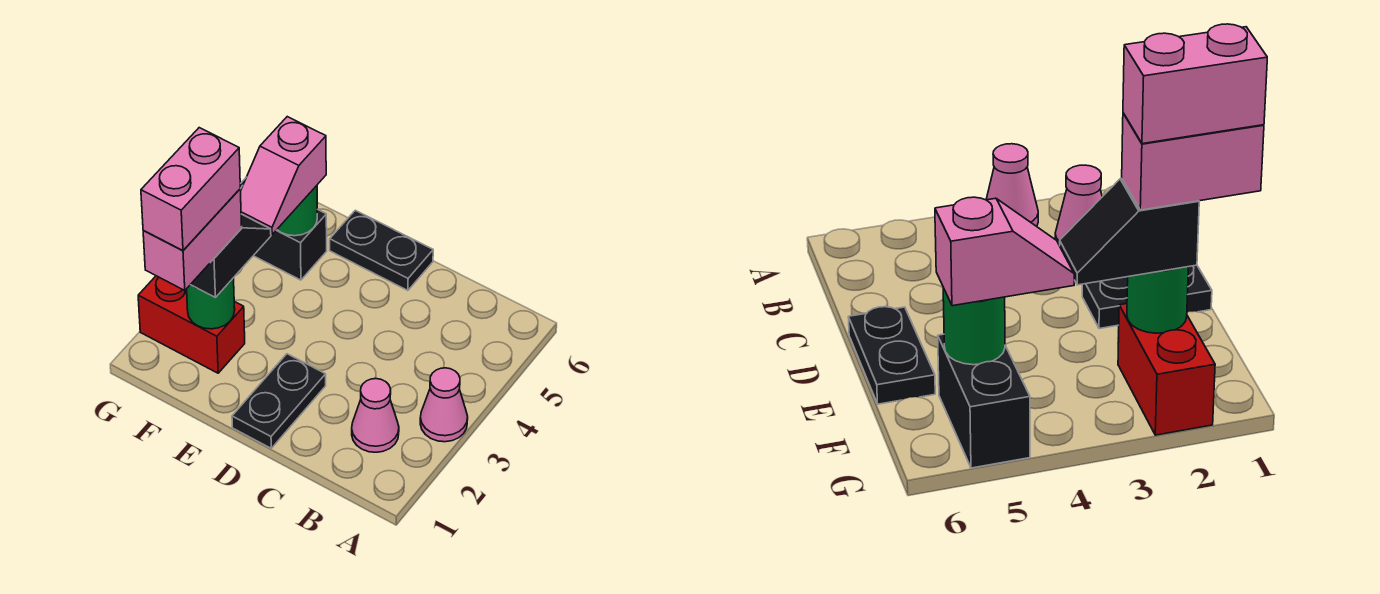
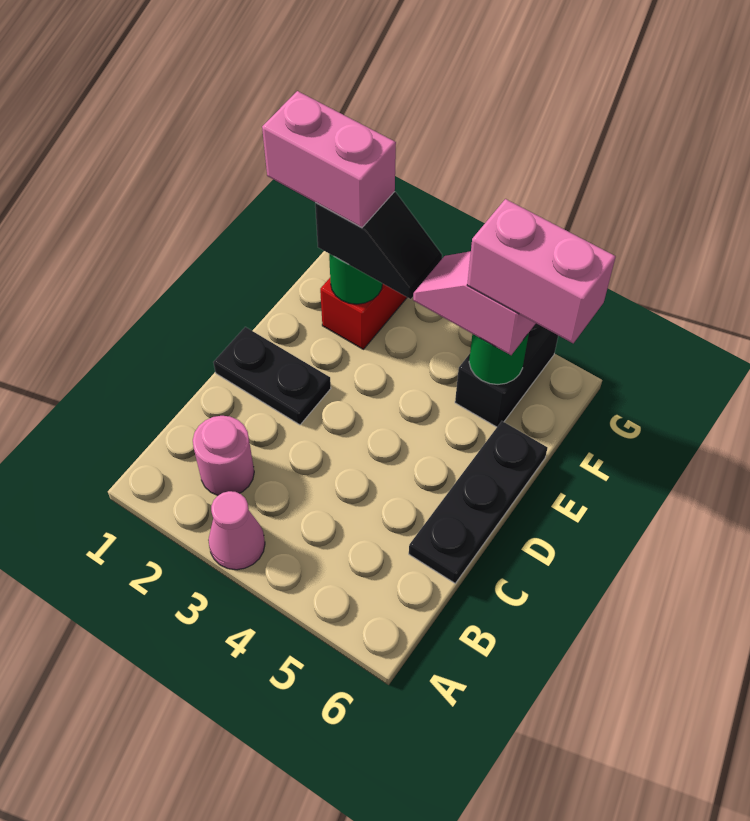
pink 1x1 cone [352,379,399,452] -> pink 1x1 round brick [193,416,254,495]
black 1x2 plate [330,210,433,290] -> black 1x3 plate [409,421,548,583]
pink 1x2 brick [141,128,240,250] -> pink 1x2 brick moved to [467,199,616,343]

